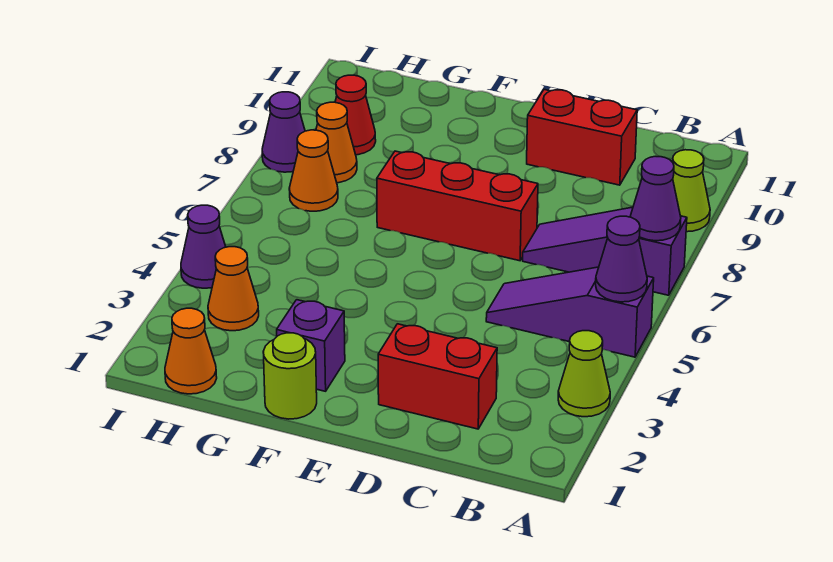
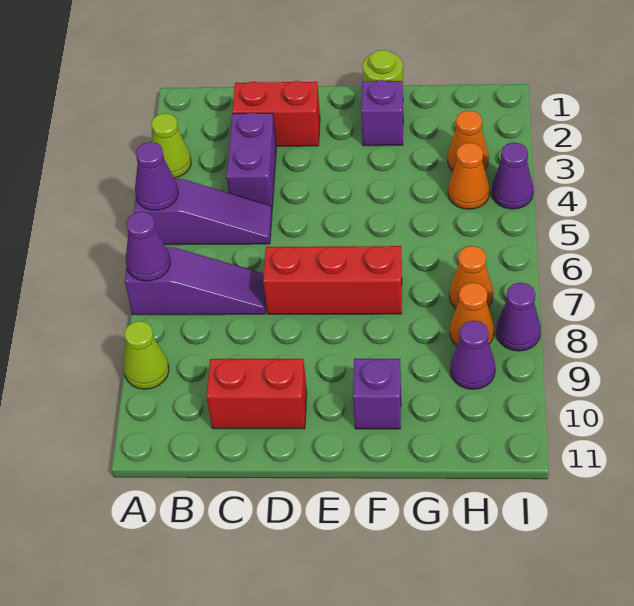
none -> purple 1x2 brick [226,113,276,207]
none -> purple 1x1 brick [353,359,401,429]
orange 1x1 cone [165,308,217,394] -> orange 1x1 cone moved to [448,143,490,209]
red 1x1 cone [335,75,376,155] -> purple 1x1 cone [450,321,495,389]

